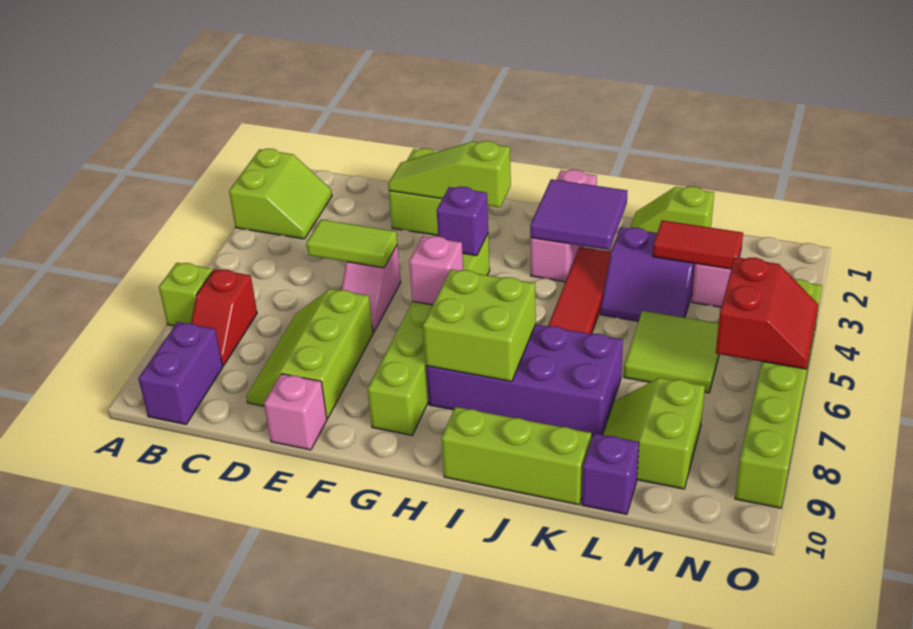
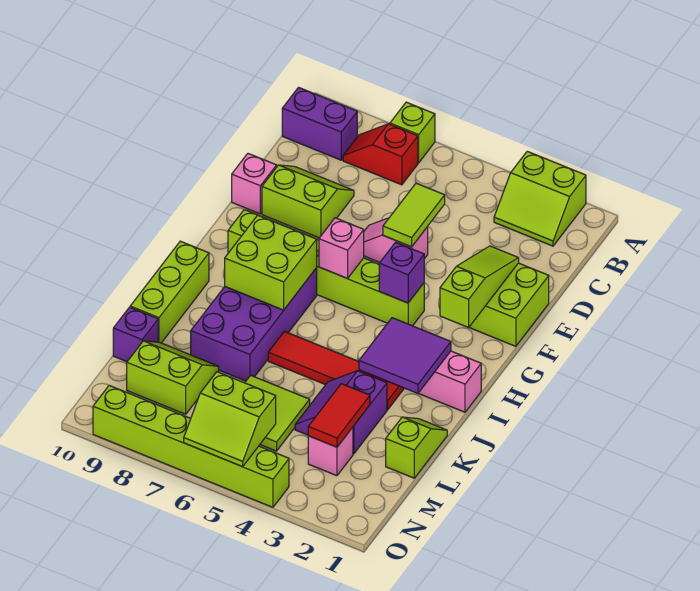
lime 2x3 slope [246,289,373,419] -> lime 2x2 slope [262,165,354,238]
red 2x2 slope [716,257,818,369] -> lime 2x2 slope [184,372,276,467]

